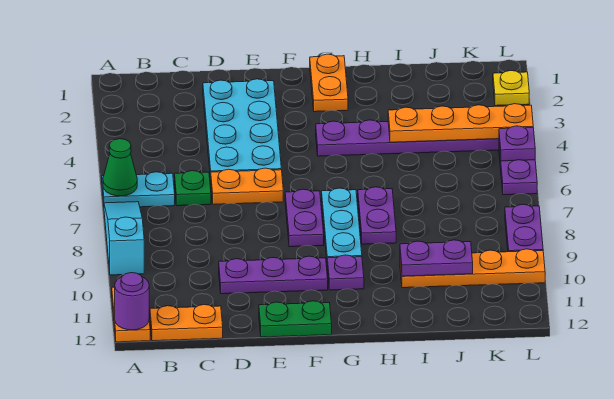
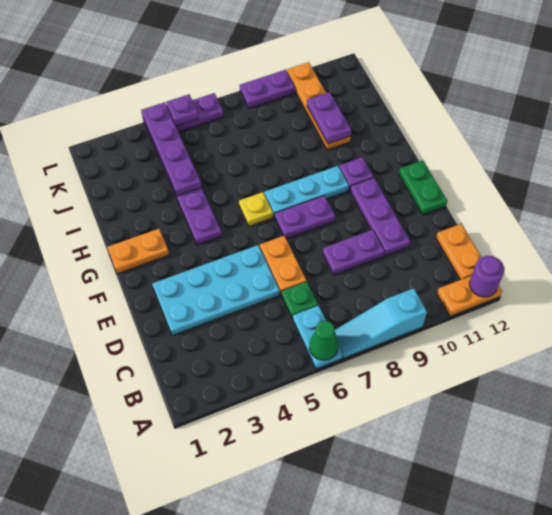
purple 1x2 plate [358,187,396,244] -> purple 1x2 plate moved to [323,230,385,275]
orange 1x4 plate [388,104,533,142] -> purple 1x4 plate [141,102,202,196]
yellow 1x1 plate [493,71,529,106] -> yellow 1x1 plate moved to [239,192,273,227]

